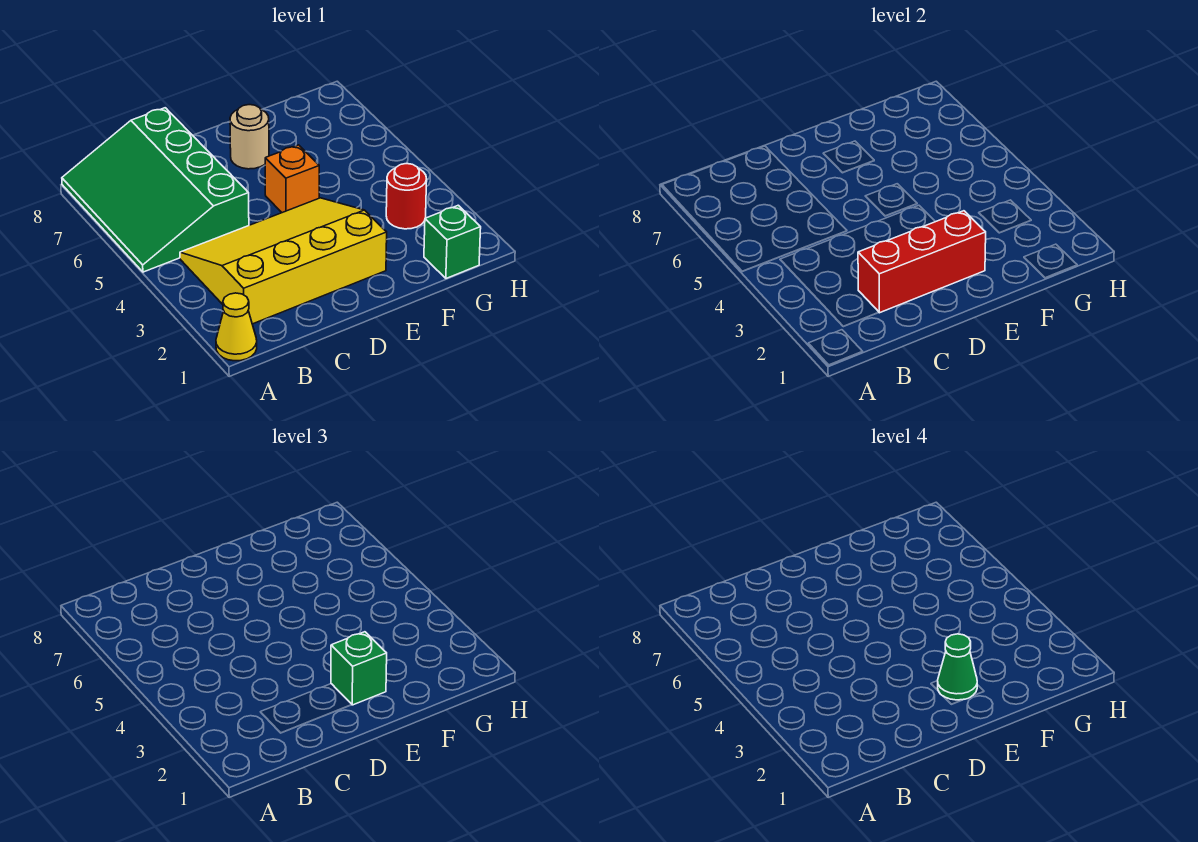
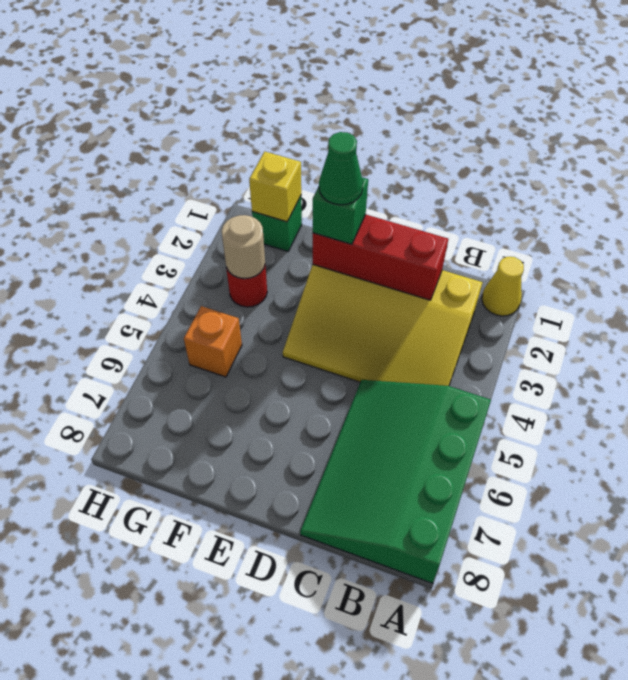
green 3x4 slope [62,108,249,272] -> green 3x4 slope turned to [300,380,491,583]
orange 1x1 brick [265,145,319,213] -> orange 1x1 brick moved to [184,306,242,377]
tan 1x1 round brick [230,105,269,169] -> tan 1x1 round brick moved to [222,215,265,279]
none -> yellow 1x1 brick [249,151,301,222]

